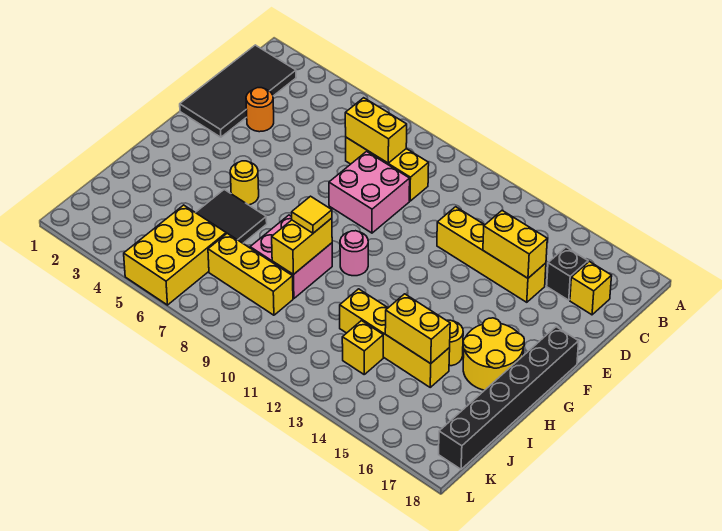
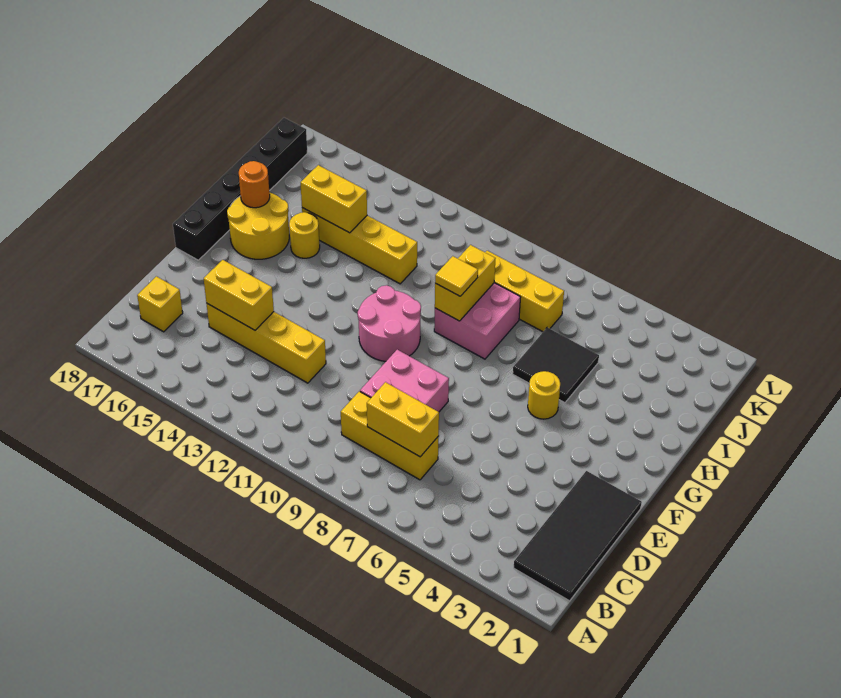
black 1x1 brick [547,247,588,300] -> none
orange 1x1 round brick [246,88,274,132] -> orange 1x1 round brick moved to [239,161,270,208]
pink 1x1 round brick [340,231,368,276] -> pink 2x2 round brick [358,285,421,361]
yellow 2x3 brick [124,205,226,305] -> none
yellow 1x1 brick [342,321,383,374] -> none

